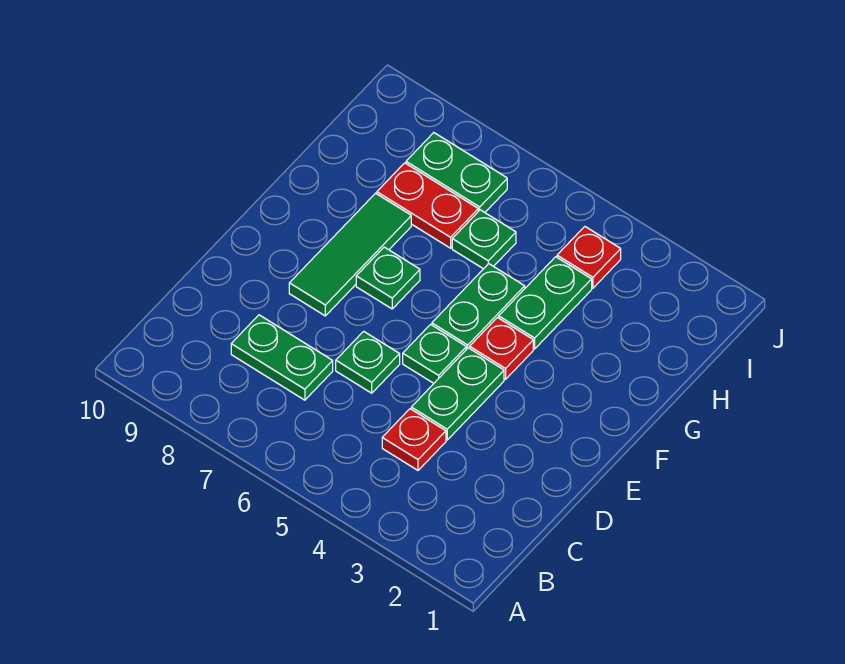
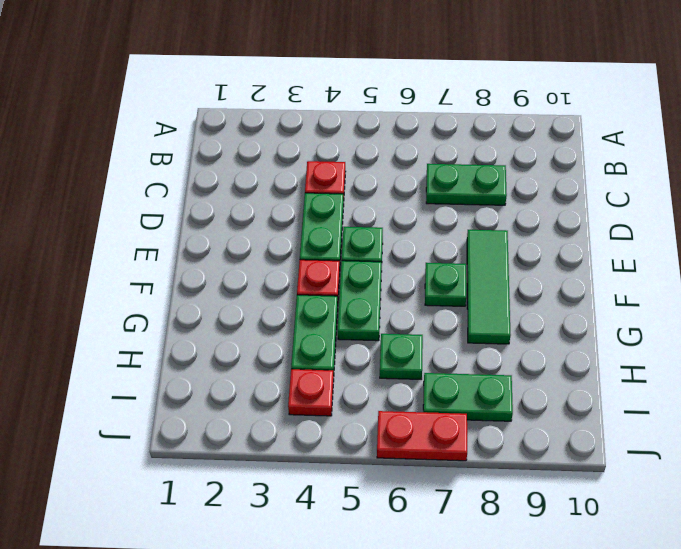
green 1x1 plate [336,331,400,393] -> none
red 1x2 plate [377,163,478,248] -> red 1x2 plate moved to [377,411,467,461]

